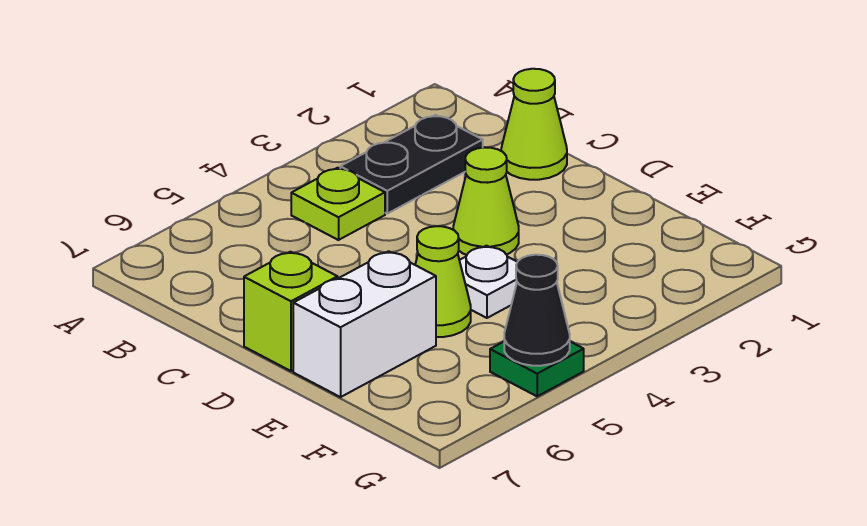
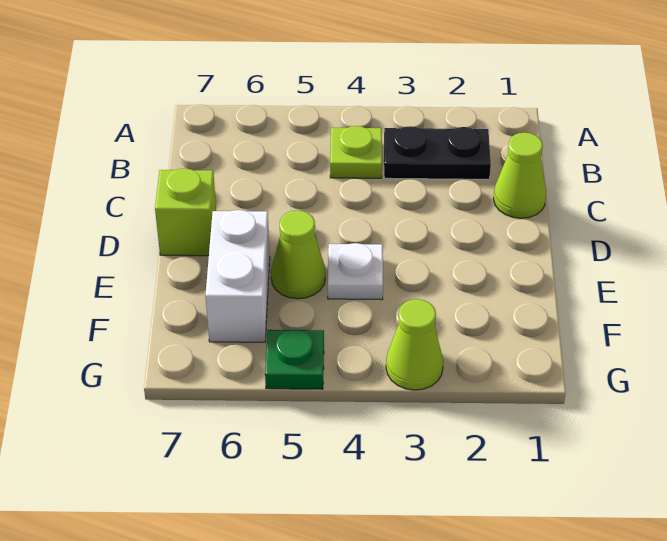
lime 1x1 cone [453,147,519,255] -> lime 1x1 cone moved to [386,299,443,390]
white 1x2 brick [293,251,436,397] -> white 1x2 brick turned to [205,210,270,342]
black 1x1 cone [504,255,570,366] -> none

